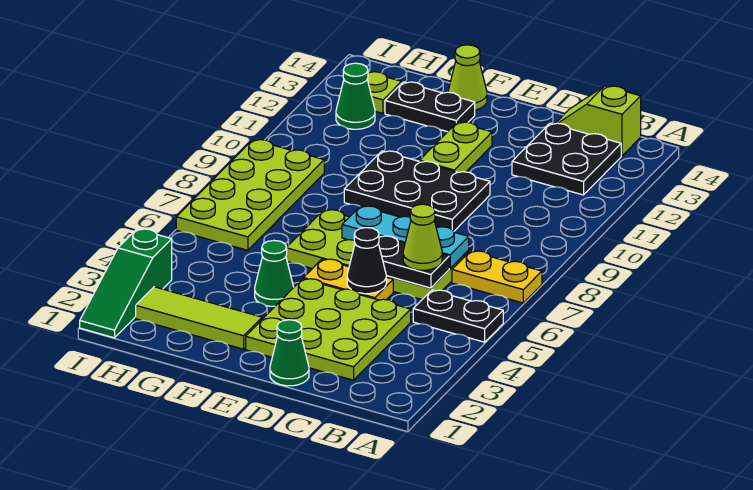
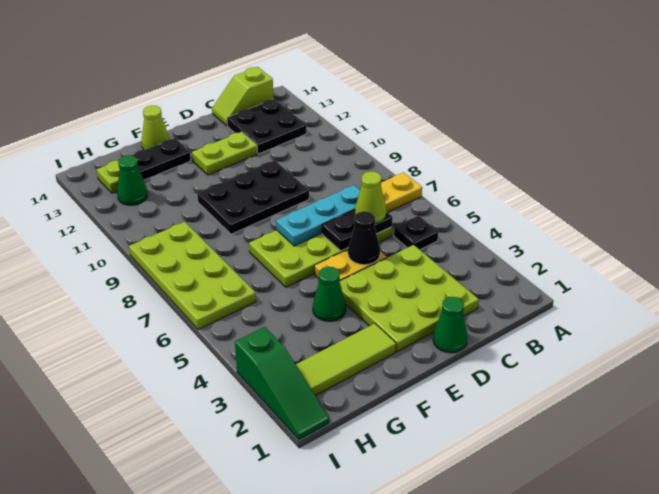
black 1x2 plate [413,290,503,342] -> black 1x1 plate [394,216,438,250]
lime 1x2 plate [419,122,492,172] -> lime 1x2 plate turned to [192,132,258,175]

